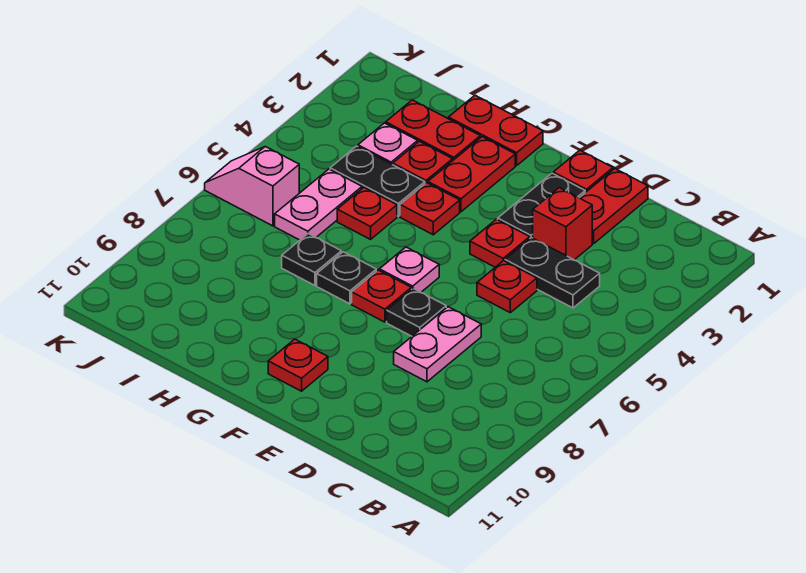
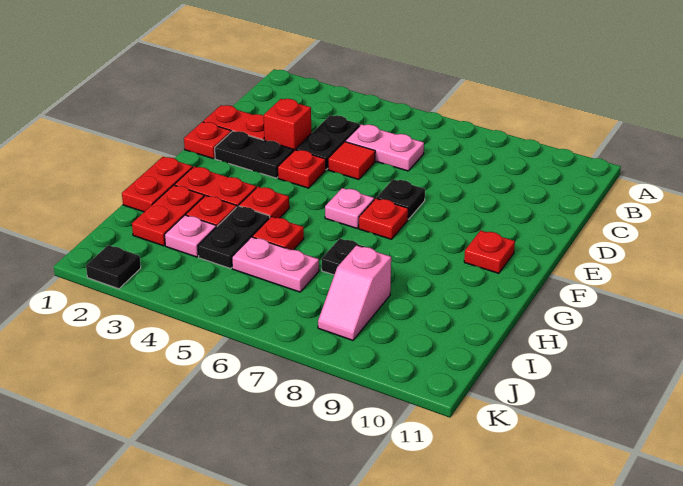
red 1x1 plate [477,261,537,313] -> red 1x1 tile [328,142,375,180]
pink 1x2 plate [394,307,481,382] -> pink 1x2 plate moved to [345,124,424,171]
black 1x1 plate [317,252,376,304] -> black 1x1 plate moved to [86,245,141,289]
pink 1x2 slope [205,147,299,226] -> pink 1x2 slope moved to [318,245,391,340]

